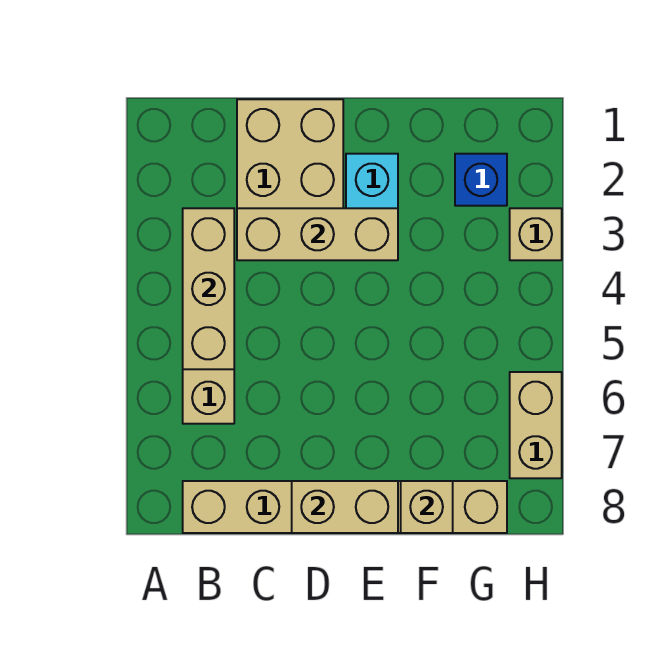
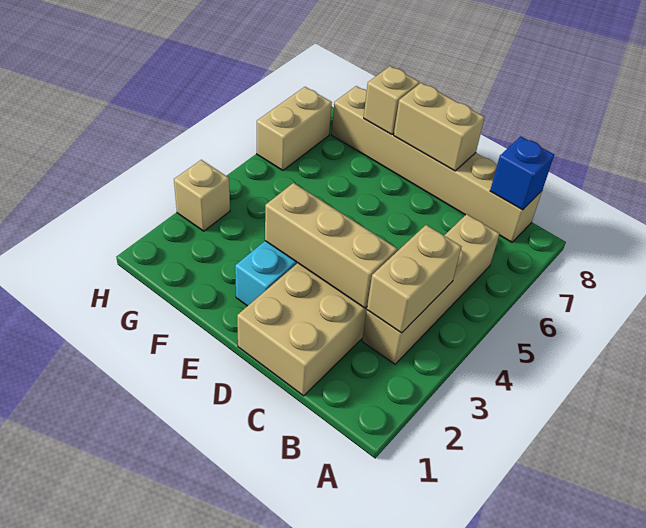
tan 1x3 brick [183,208,234,369] -> tan 1x2 brick [367,225,462,333]
blue 1x1 brick [455,154,507,206] -> blue 1x1 brick moved to [490,136,554,210]

